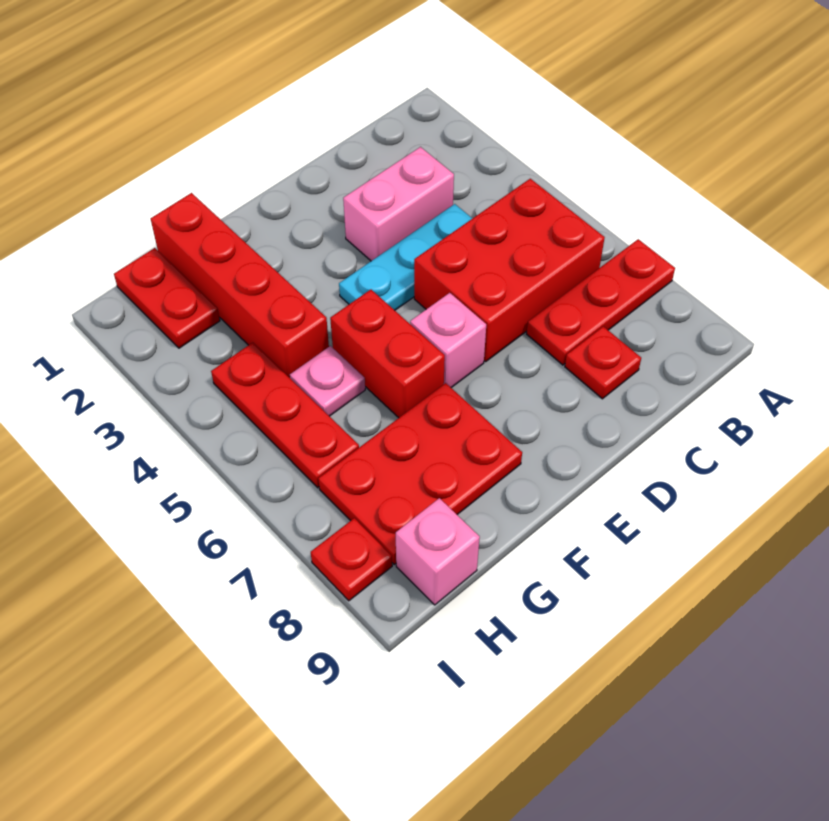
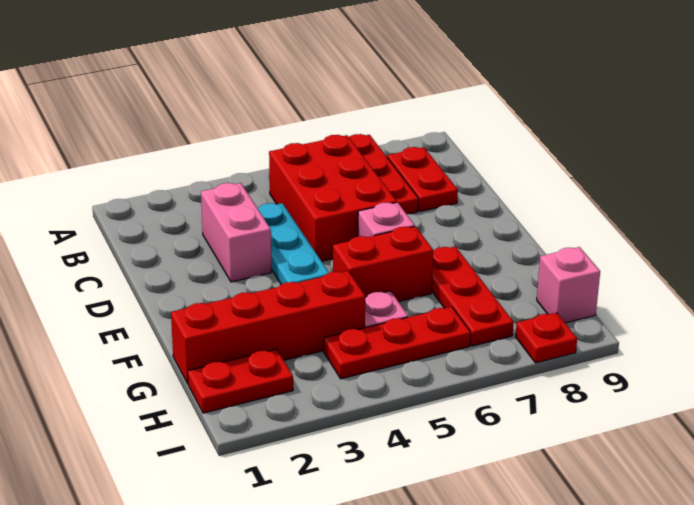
red 1x1 plate [565,326,641,399] -> red 1x2 plate [387,147,458,212]
red 2x3 plate [318,383,522,564] -> red 1x3 plate [432,246,513,346]

